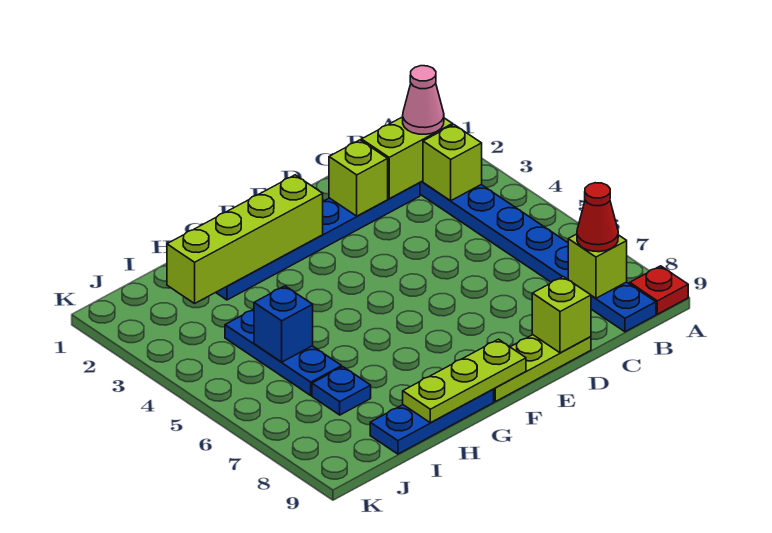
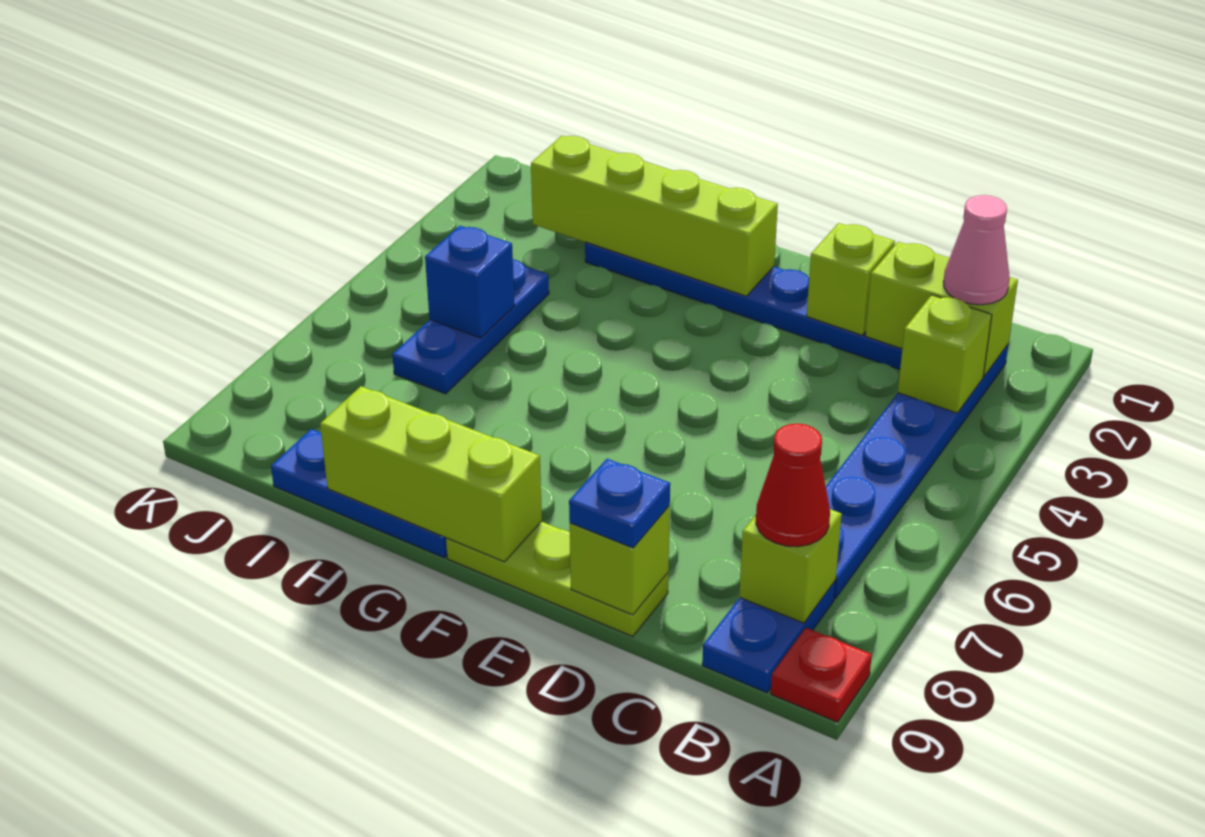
lime 1x3 plate [403,339,526,423] -> lime 1x3 brick [320,386,542,562]
blue 1x1 plate [312,367,371,415] -> blue 1x1 plate moved to [569,459,670,548]

